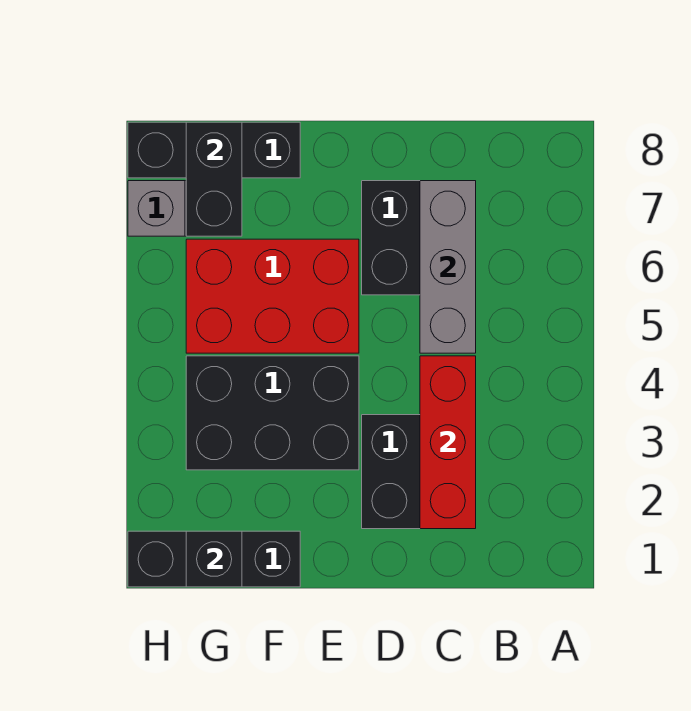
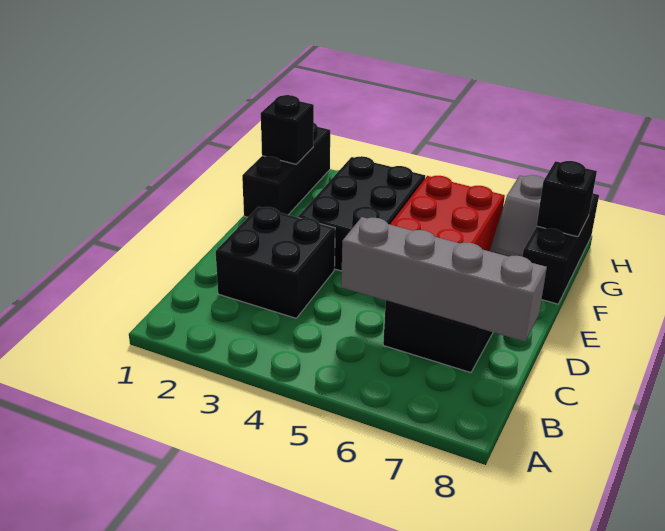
red 1x3 brick [420,356,476,529] -> none
grey 1x3 brick [420,181,476,353] -> grey 1x4 brick [341,217,547,342]
black 1x2 brick [186,122,242,236] -> black 1x1 brick [537,161,597,237]

